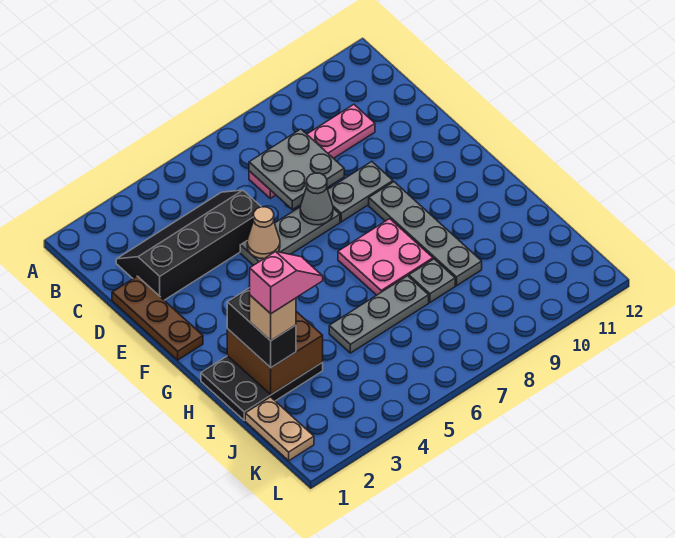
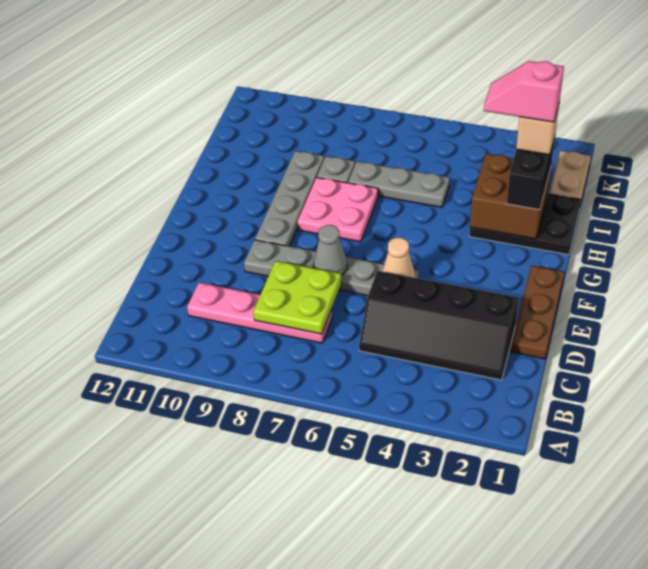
grey 2x2 plate [249,129,344,210] -> lime 2x2 plate [253,261,342,334]

